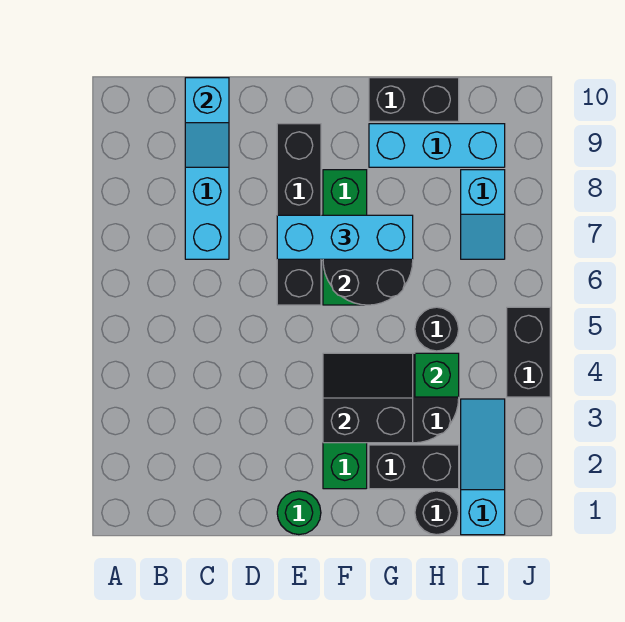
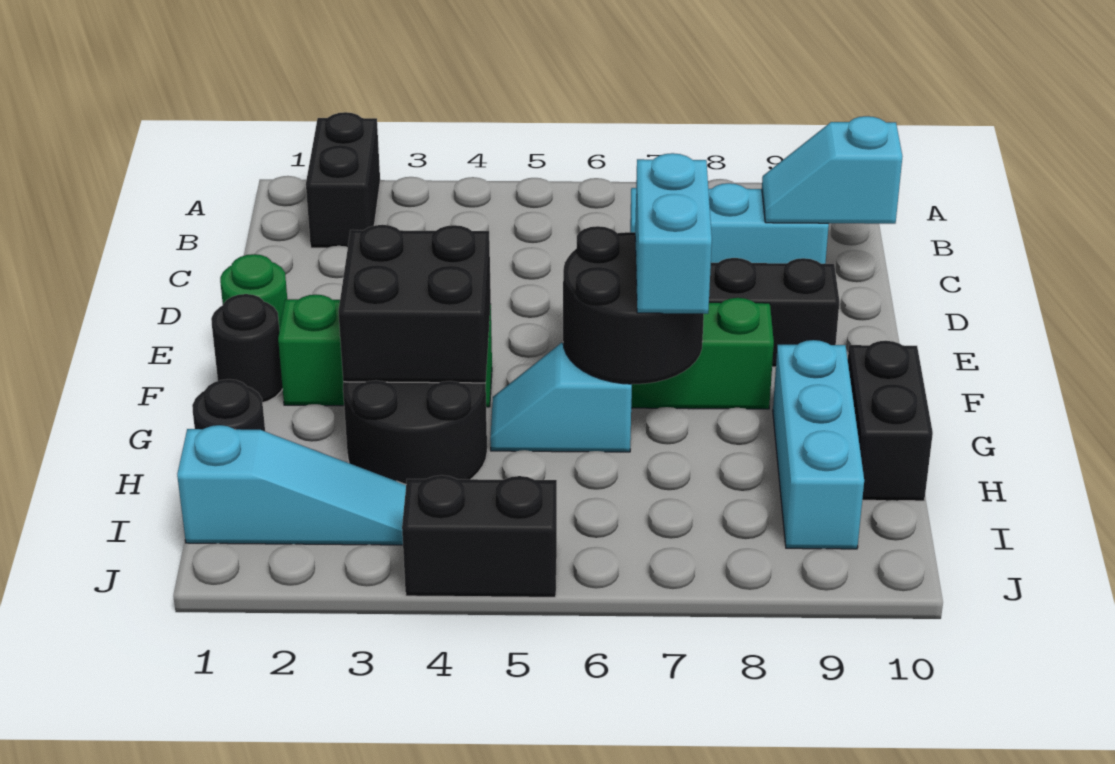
cyan 1x3 brick [277,215,413,259] -> cyan 1x2 brick [635,153,712,314]
black 2x2 slope [323,353,413,443] -> black 2x2 brick [338,225,491,383]
black 1x2 brick [369,445,459,489] -> black 1x2 brick moved to [306,112,380,248]
green 1x1 brick [415,353,459,397] -> none
black 1x1 round brick [415,307,459,351] -> black 1x1 round brick moved to [211,294,283,403]
cyan 1x2 slope [461,170,505,259] -> cyan 1x2 slope moved to [490,343,632,452]

